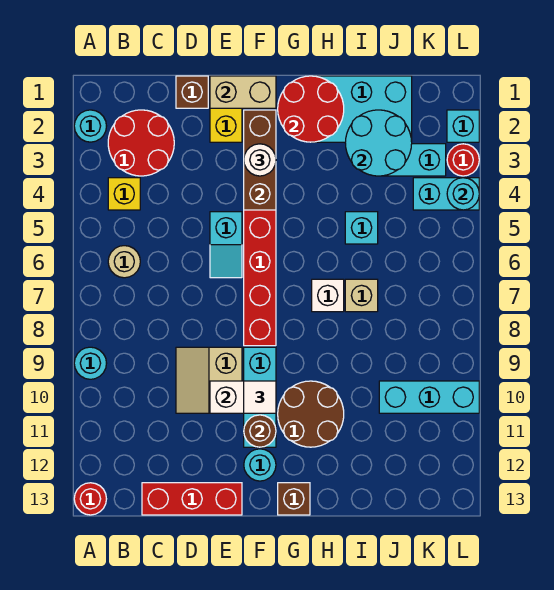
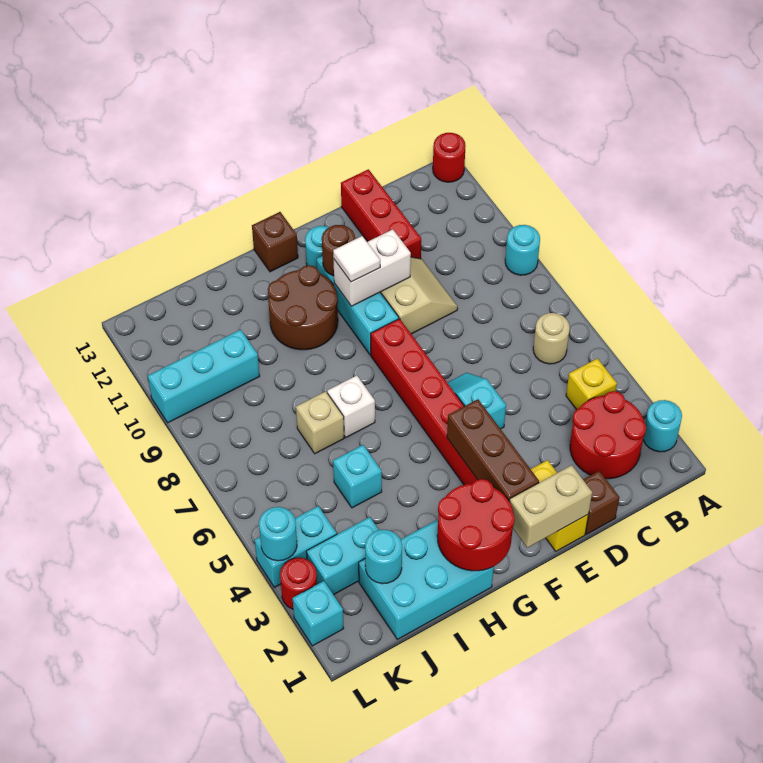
red 1x3 brick [142,483,242,515] -> red 1x3 brick turned to [341,169,421,259]
white 1x1 round brick [244,144,276,176] -> none
cyan 2x2 round brick [345,110,412,176] -> cyan 1x1 round brick [365,530,402,584]

